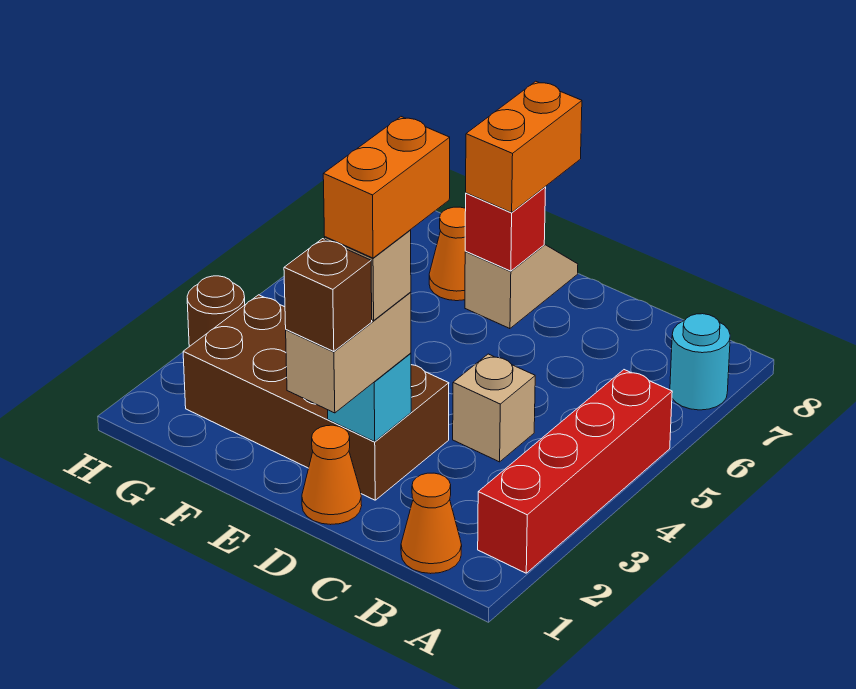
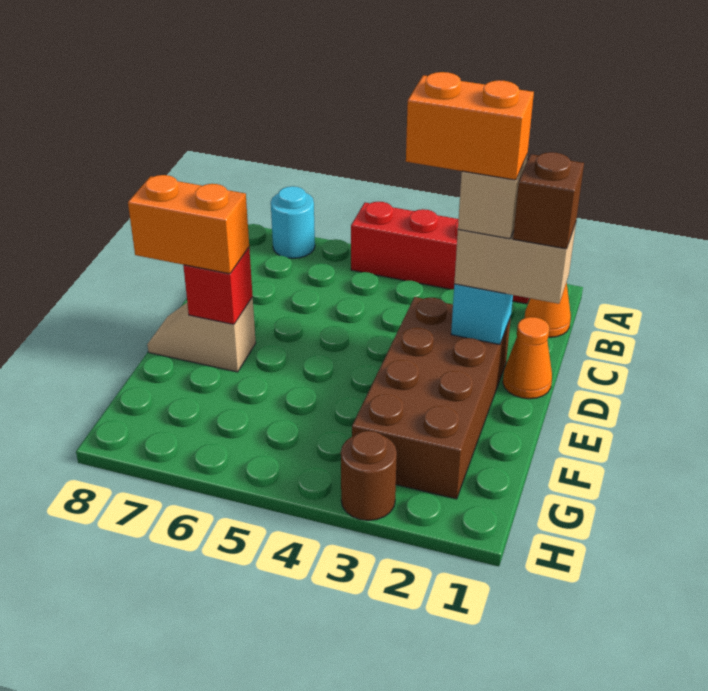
tan 1x1 brick [453,354,535,462] -> none
orange 1x1 cone [429,207,466,301] -> none

